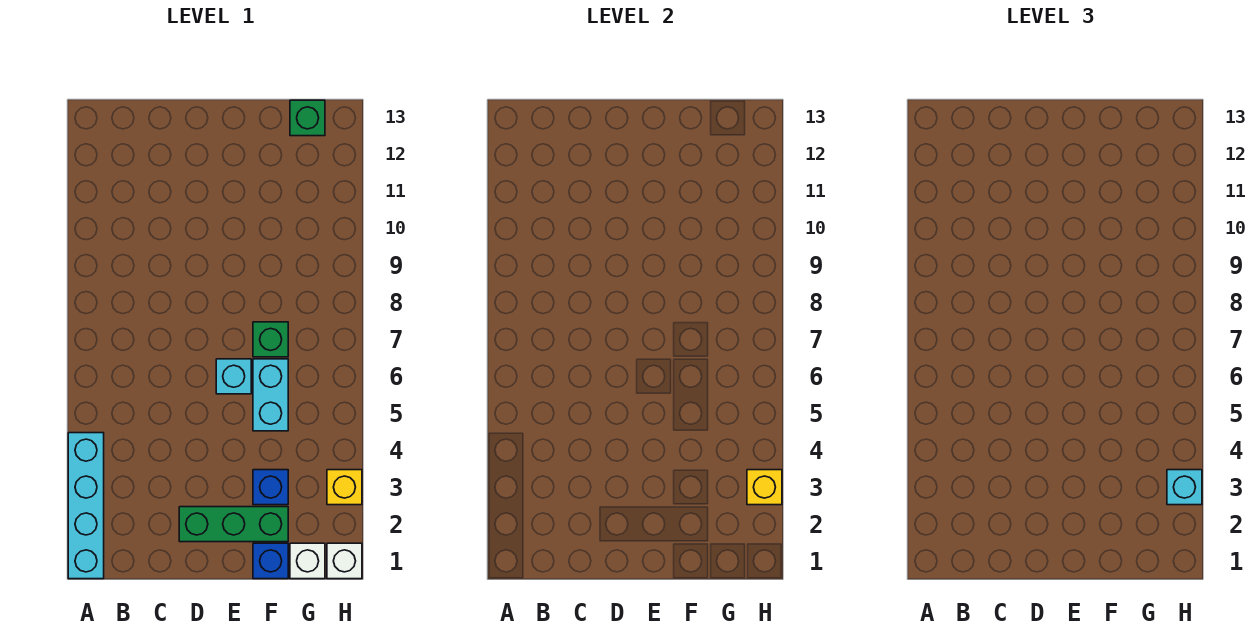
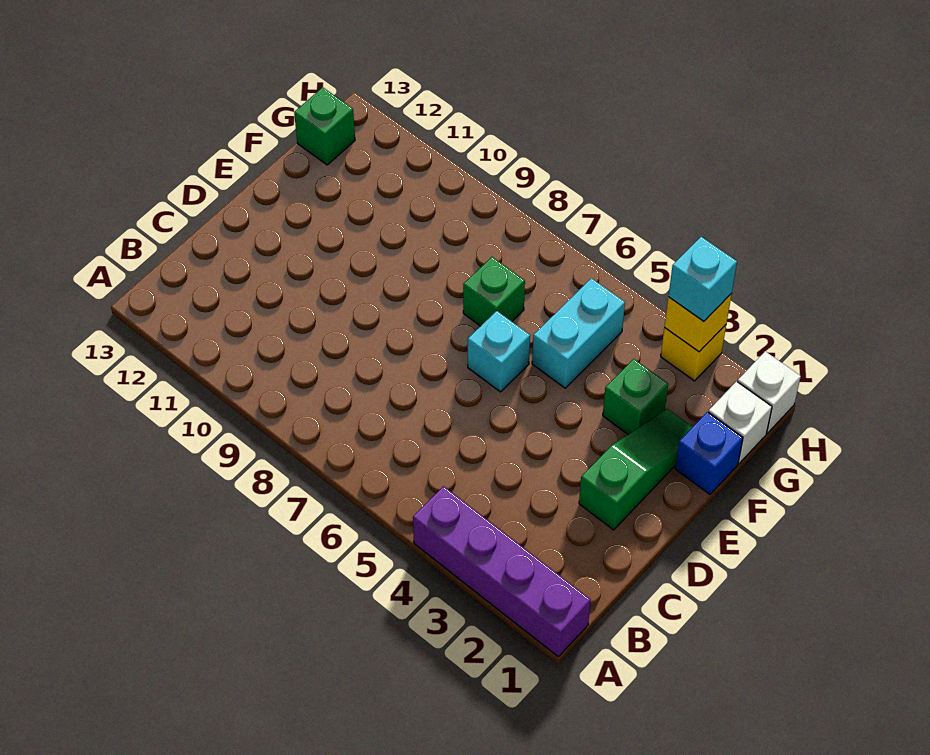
cyan 1x4 brick [68,433,104,579] -> purple 1x4 brick [413,486,591,656]
green 1x3 brick [179,507,288,542] -> green 1x3 slope [579,409,692,530]
blue 1x1 brick [253,470,288,505] -> green 1x1 brick [603,359,668,434]
cyan 1x2 brick [253,359,288,431] -> cyan 1x2 brick turned to [532,278,625,388]

